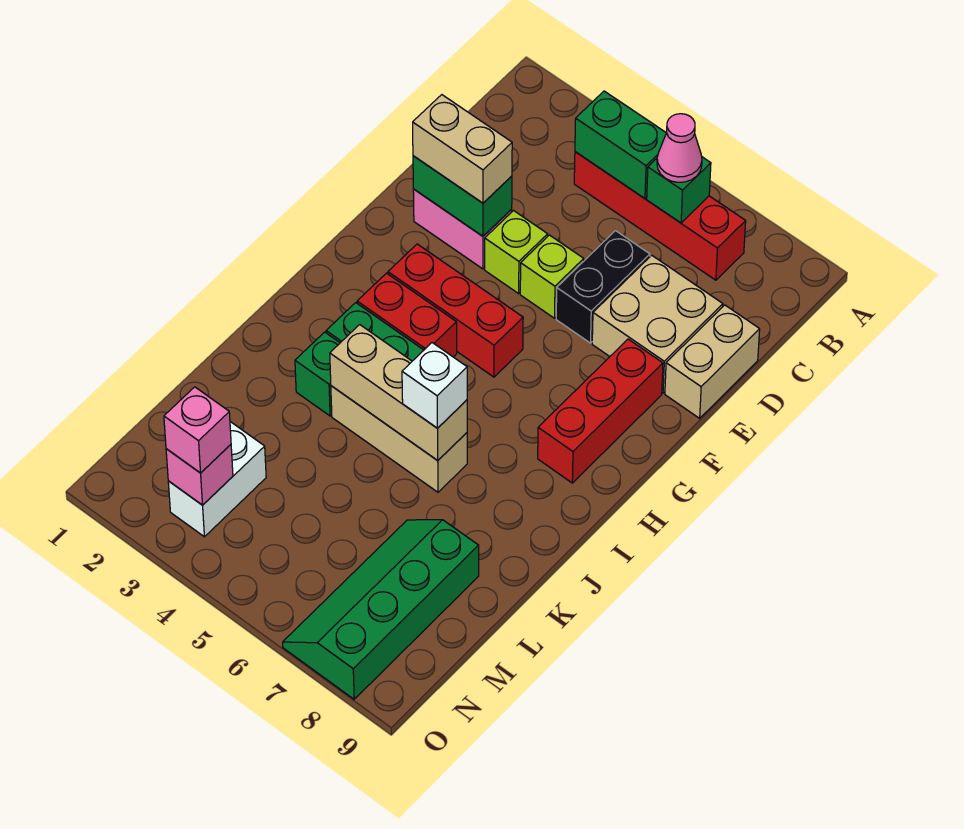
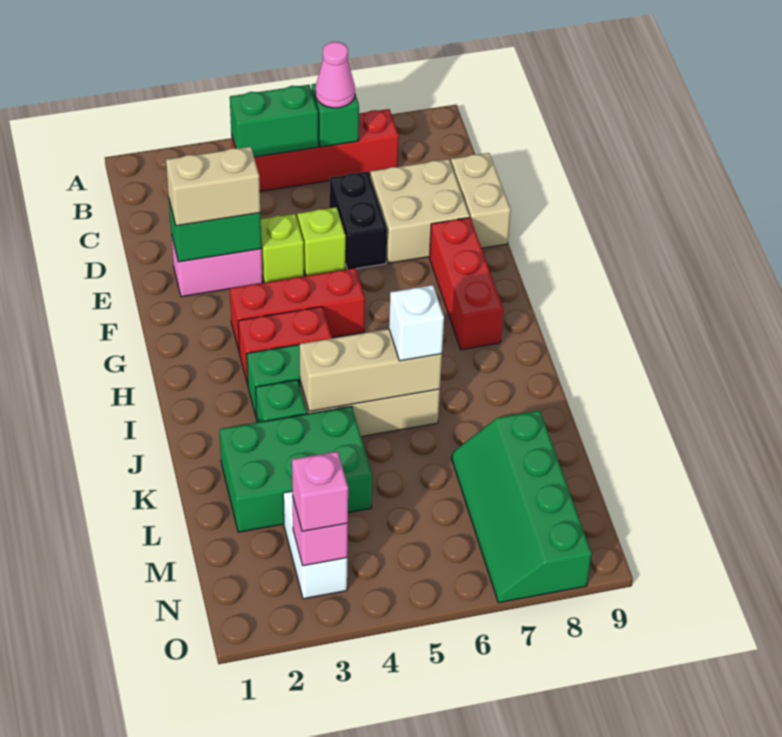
none -> green 2x3 brick [219,406,372,532]

